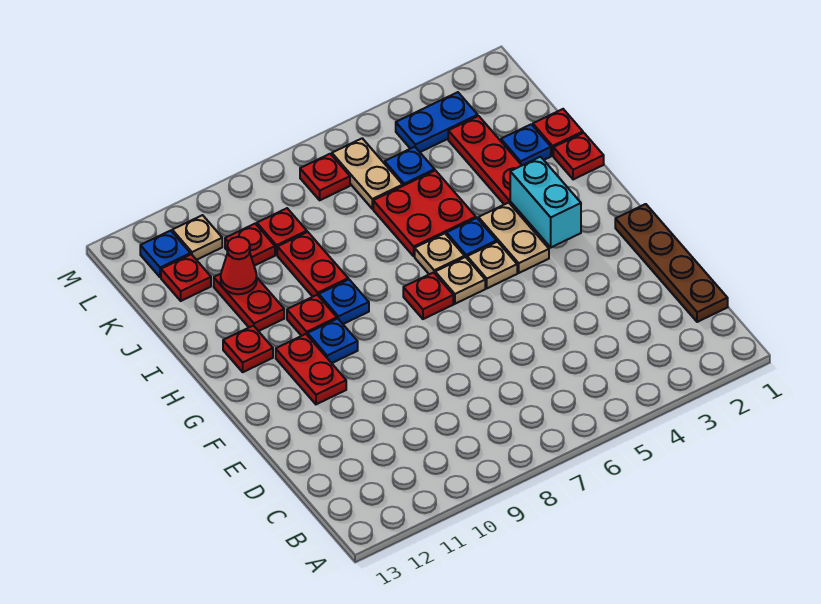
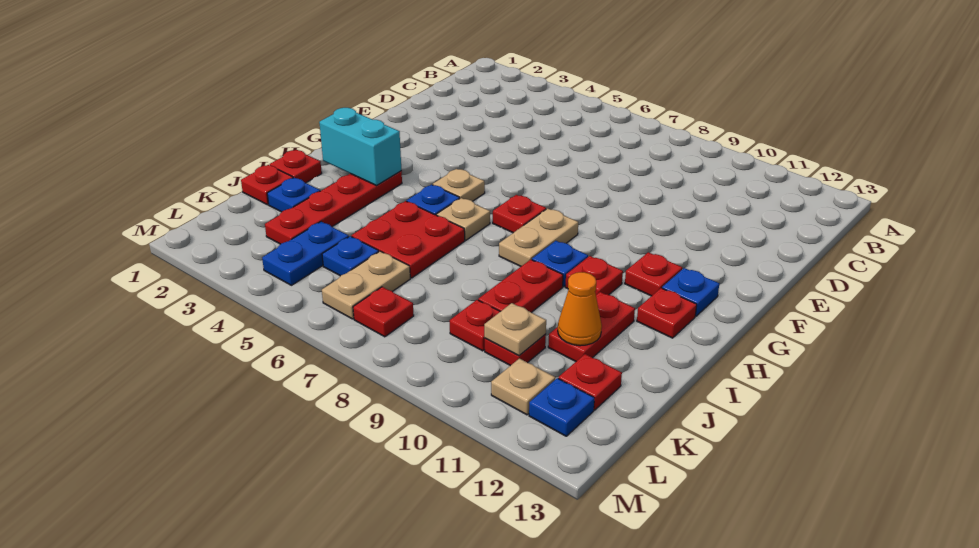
brown 1x4 plate [615,204,728,322] -> none
red 1x2 plate [276,334,346,404] -> red 1x1 plate [625,252,682,296]
cyan 1x2 brick [510,157,581,247] -> cyan 1x2 brick turned to [319,108,401,186]
tan 1x2 plate [478,203,549,273] -> tan 1x2 plate moved to [499,208,578,266]
tan 1x1 plate [435,257,485,304] -> tan 1x1 plate moved to [484,303,546,356]
blue 1x1 plate [308,319,358,363] -> blue 1x1 plate moved to [662,268,719,316]
red 1x1 cone [221,237,257,294] -> orange 1x1 cone [558,272,602,346]
blue 1x2 plate [396,92,478,152] -> blue 1x2 plate turned to [262,222,349,285]

